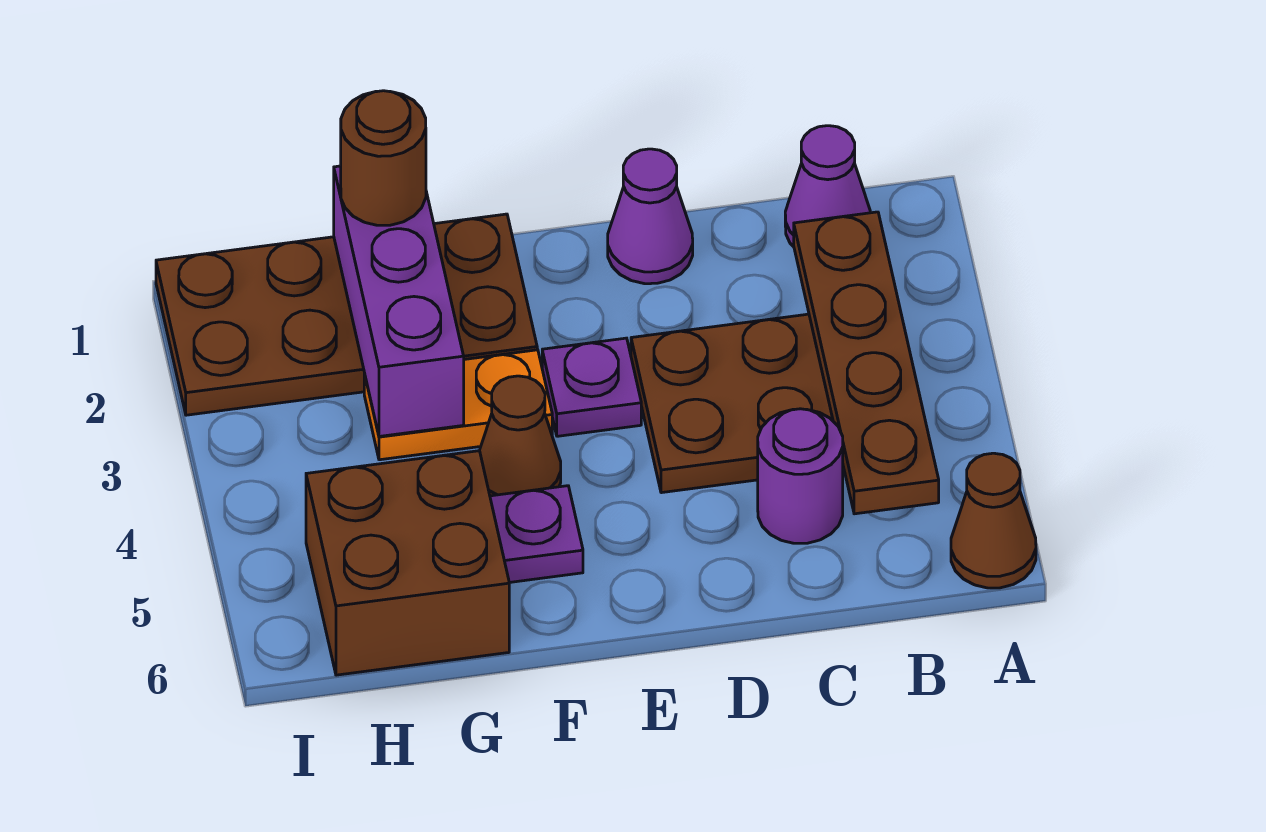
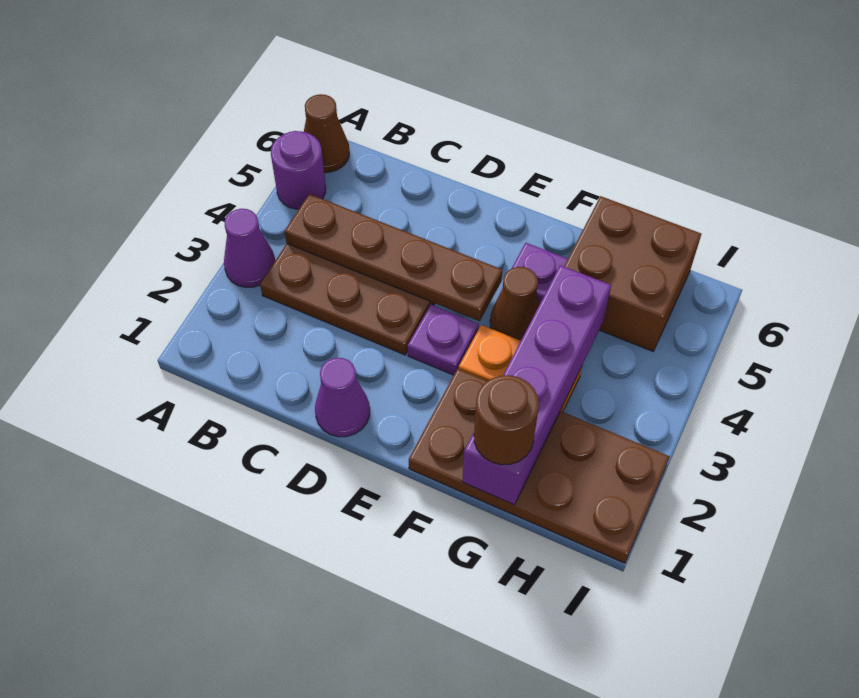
purple 1x1 cone [785,126,870,247] -> purple 1x1 cone moved to [224,209,275,287]
brown 1x4 plate [794,212,939,514] -> brown 1x4 plate turned to [285,194,502,321]
purple 1x1 round brick [758,409,843,543] -> purple 1x1 round brick moved to [271,131,326,209]
purple 1x3 brick [334,166,464,436] -> purple 1x4 brick [462,265,611,505]

